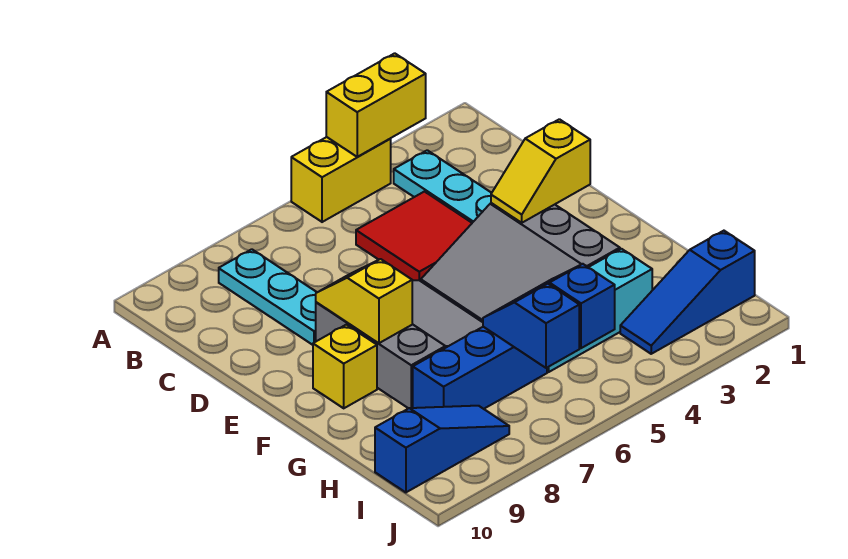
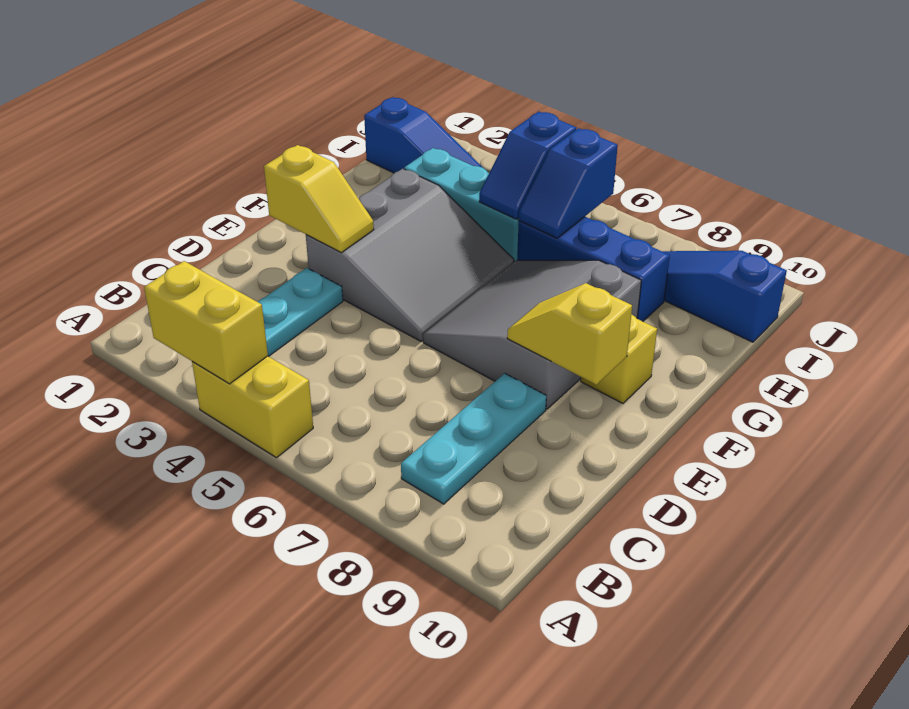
red 2x2 tile [356,192,472,281] -> none
yellow 1x2 slope [316,259,412,343] -> yellow 1x2 slope turned to [507,283,632,384]

